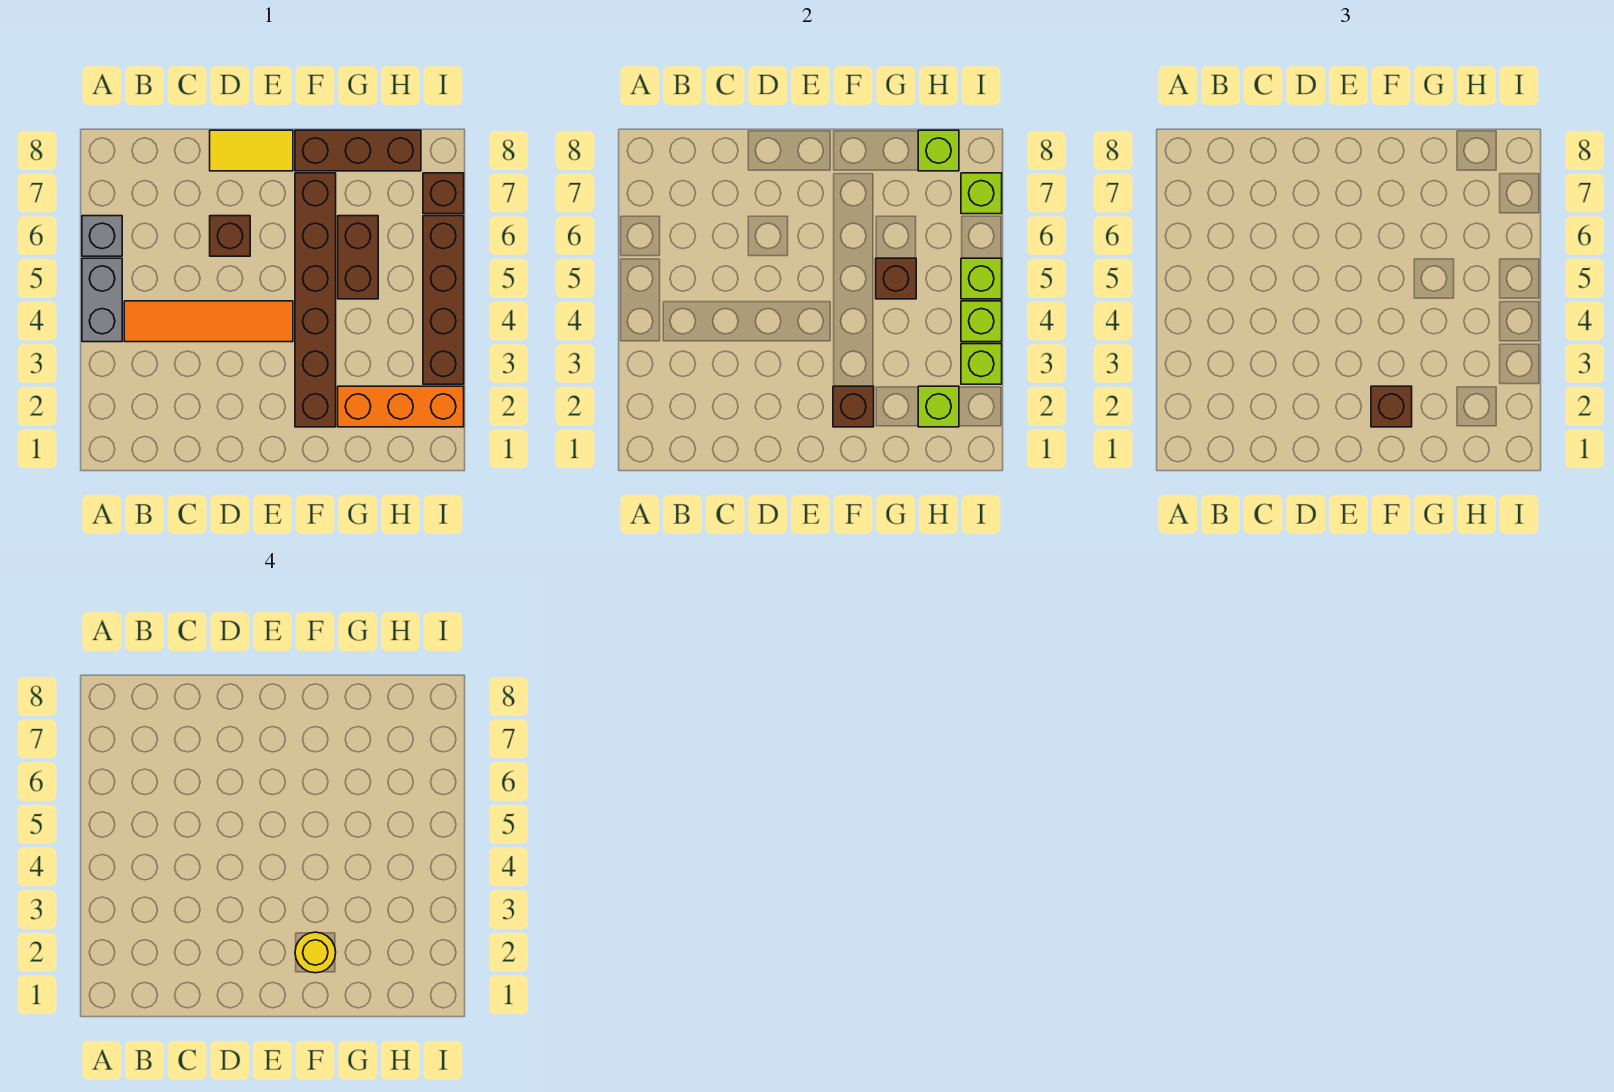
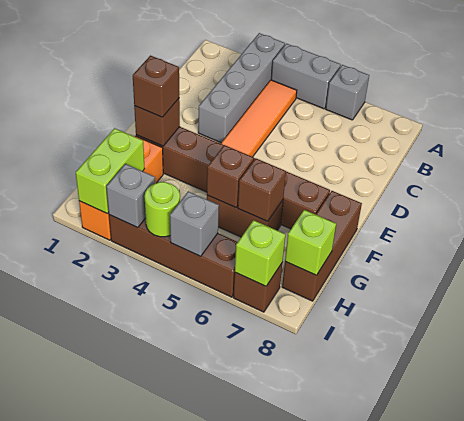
none -> grey 1x4 brick [198,33,285,143]
brown 1x1 brick [210,216,250,256] -> brown 1x1 brick moved to [238,158,286,221]
yellow 1x2 tile [210,130,293,171] -> none
yellow 1x1 round brick [295,932,336,973] -> none
lime 1x1 brick [918,386,959,427] -> lime 1x2 brick [76,128,145,214]
lime 1x1 brick [961,344,1002,384] -> grey 1x1 brick [106,164,155,228]
lime 1x1 brick [961,301,1002,342] -> lime 1x1 round brick [145,182,180,237]
lime 1x1 brick [961,258,1002,299] -> grey 1x1 brick [170,191,219,256]

